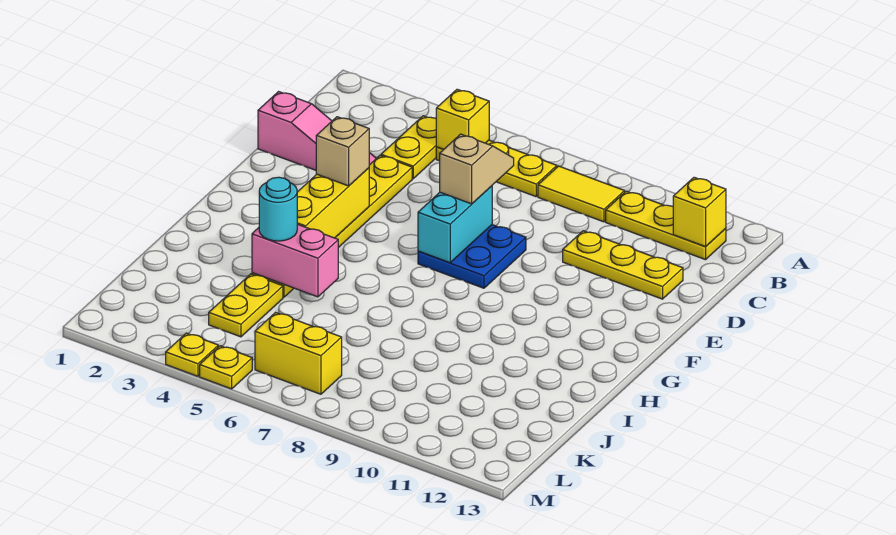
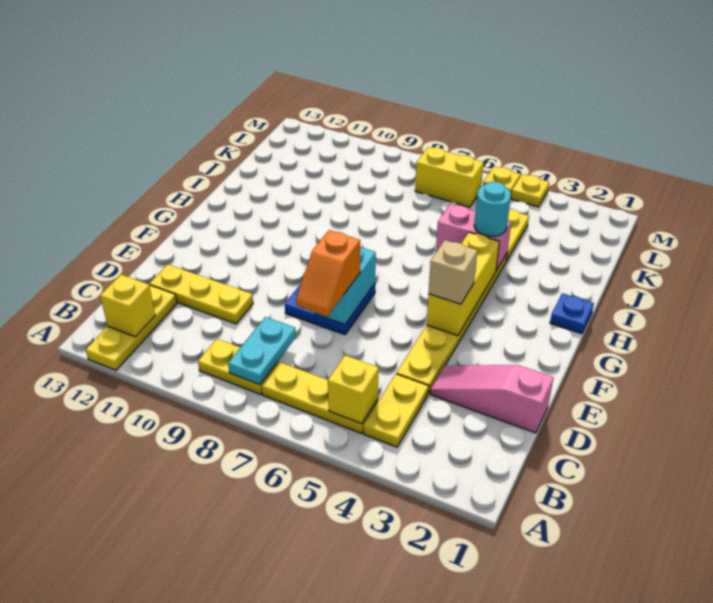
yellow 1x2 tile [538,166,625,222] -> yellow 1x2 plate [198,339,278,395]
none -> cyan 1x2 plate [228,317,296,385]
yellow 1x3 plate [606,191,726,260] -> yellow 1x3 plate turned to [86,285,177,370]
tan 1x2 slope [440,134,514,204] -> orange 1x2 slope [296,230,360,316]
none -> blue 1x1 plate [550,293,594,334]

